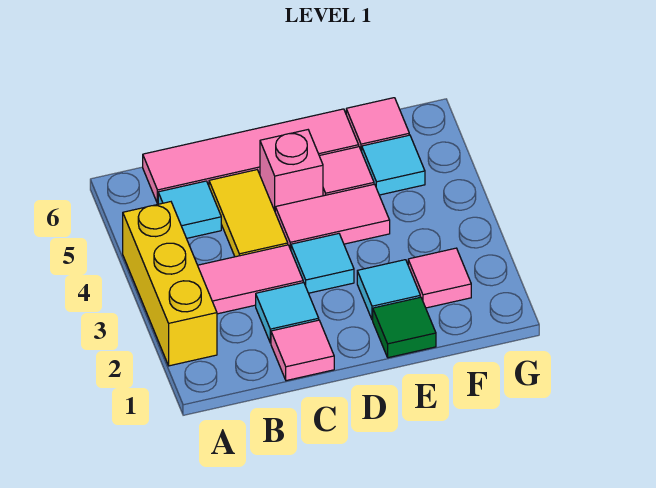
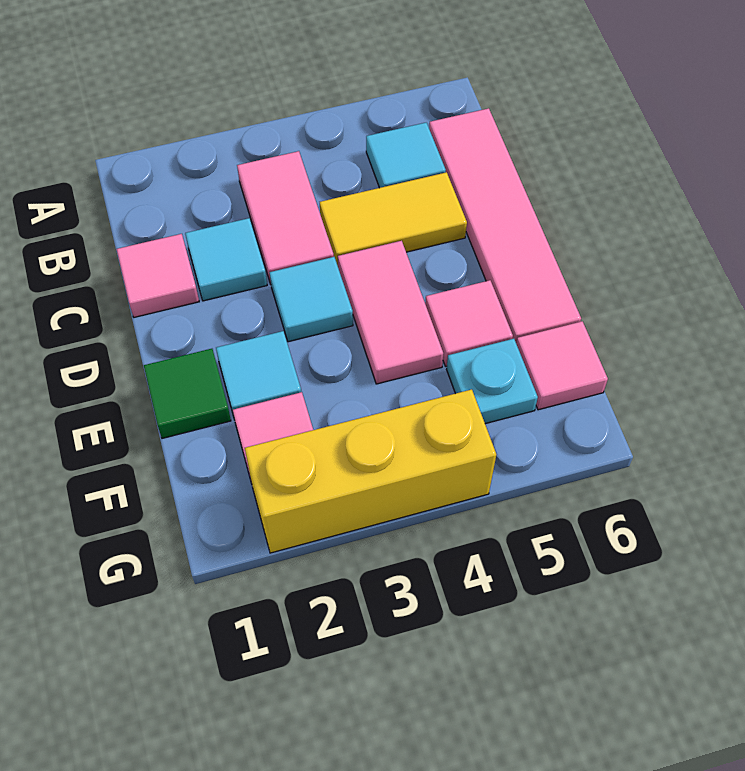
yellow 1x3 brick [123,202,217,366] -> yellow 1x3 brick moved to [245,389,496,553]
pink 1x1 brick [260,130,323,210] -> none
cyan 1x1 tile [362,135,425,195] -> cyan 1x1 plate [447,339,538,424]

